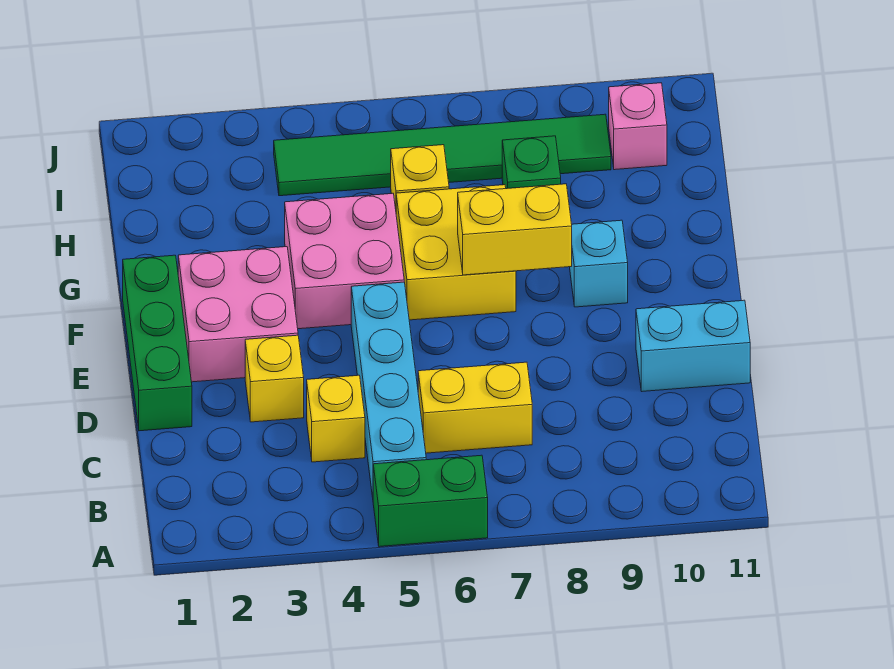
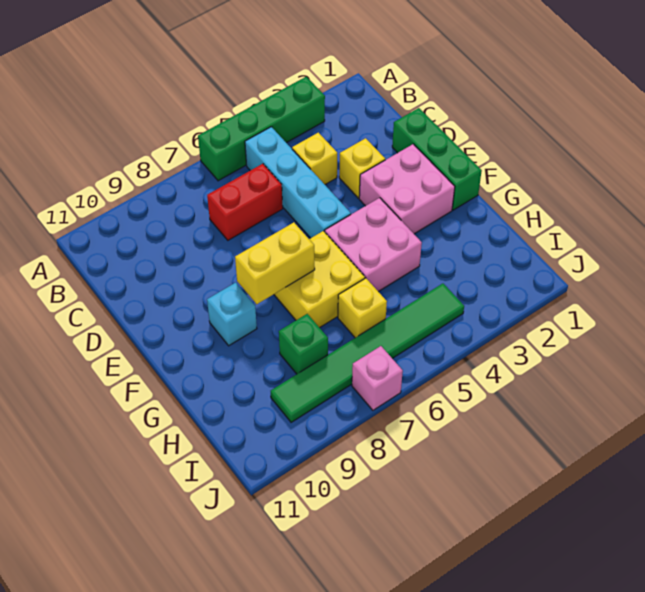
green 1x2 brick [373,455,488,547] -> green 1x4 brick [198,77,325,181]
yellow 1x2 brick [418,362,532,453] -> red 1x2 brick [207,164,283,240]
cyan 1x2 brick [636,300,750,391] -> none
pink 1x1 brick [609,83,667,170] -> pink 1x1 brick moved to [352,346,403,410]

